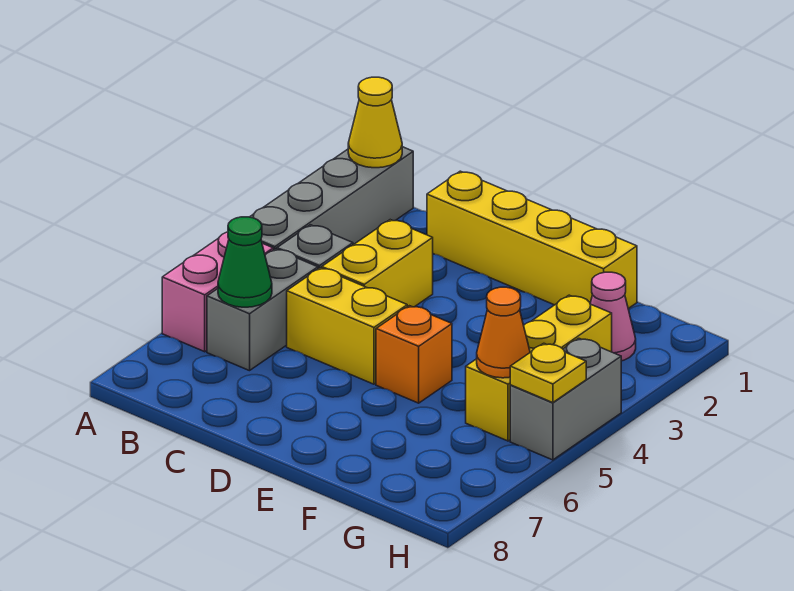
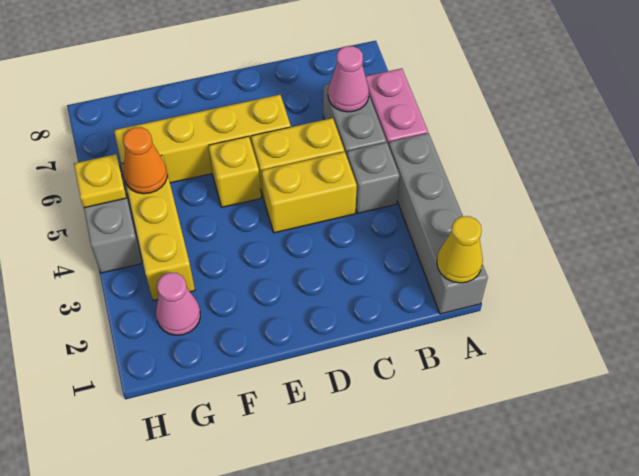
green 1x1 cone [218,217,272,307] -> pink 1x1 cone [328,46,369,112]
yellow 1x4 brick [427,171,637,309] -> yellow 1x4 brick moved to [114,95,291,183]
yellow 1x2 brick [322,220,433,307] -> yellow 1x2 brick turned to [261,152,357,233]
orange 1x1 brick [376,306,452,403] -> yellow 1x1 brick [208,136,261,207]

